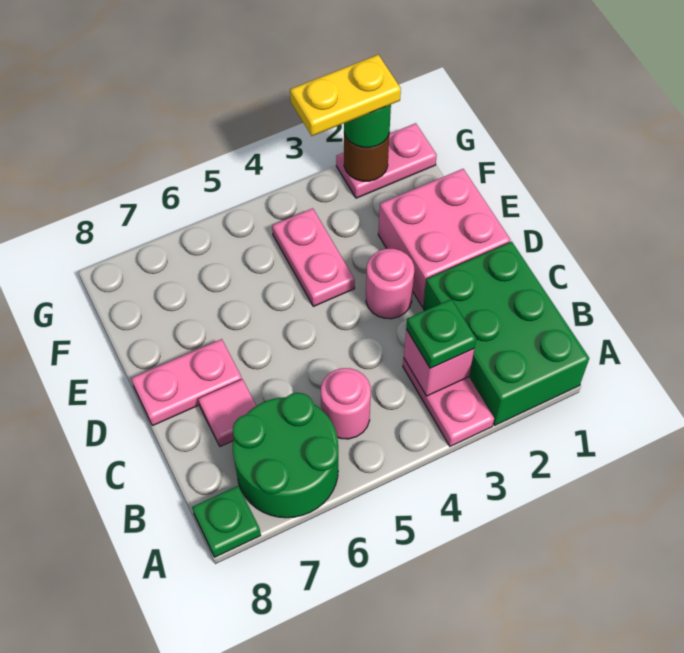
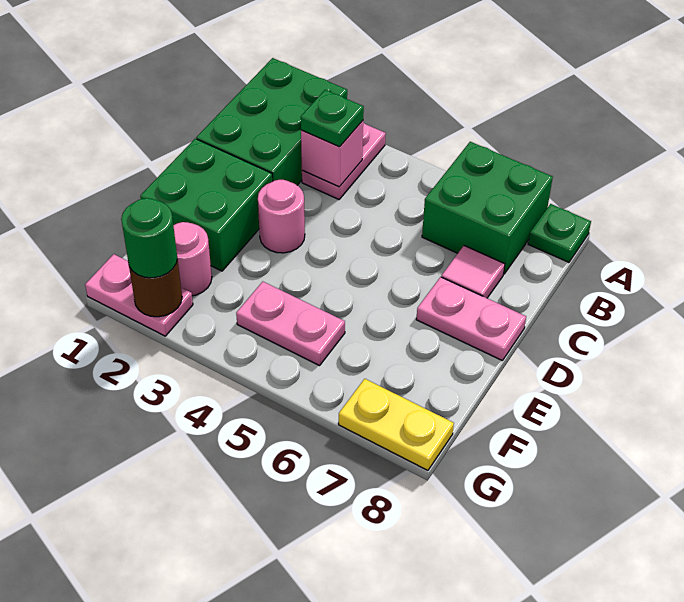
green 2x2 round brick [233,393,338,518] -> green 2x2 brick [422,142,553,274]
pink 1x1 round brick [321,368,371,439] -> pink 1x1 round brick moved to [173,222,212,296]
pink 2x2 brick [378,169,511,306] -> green 2x2 brick [140,139,273,271]
pink 1x2 plate [272,208,355,306] -> pink 1x2 plate turned to [236,282,345,365]
yellow 1x2 plate [290,55,401,136] -> yellow 1x2 plate moved to [339,379,454,470]

